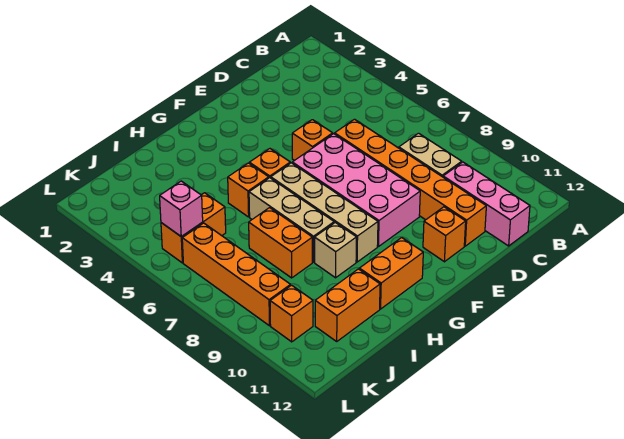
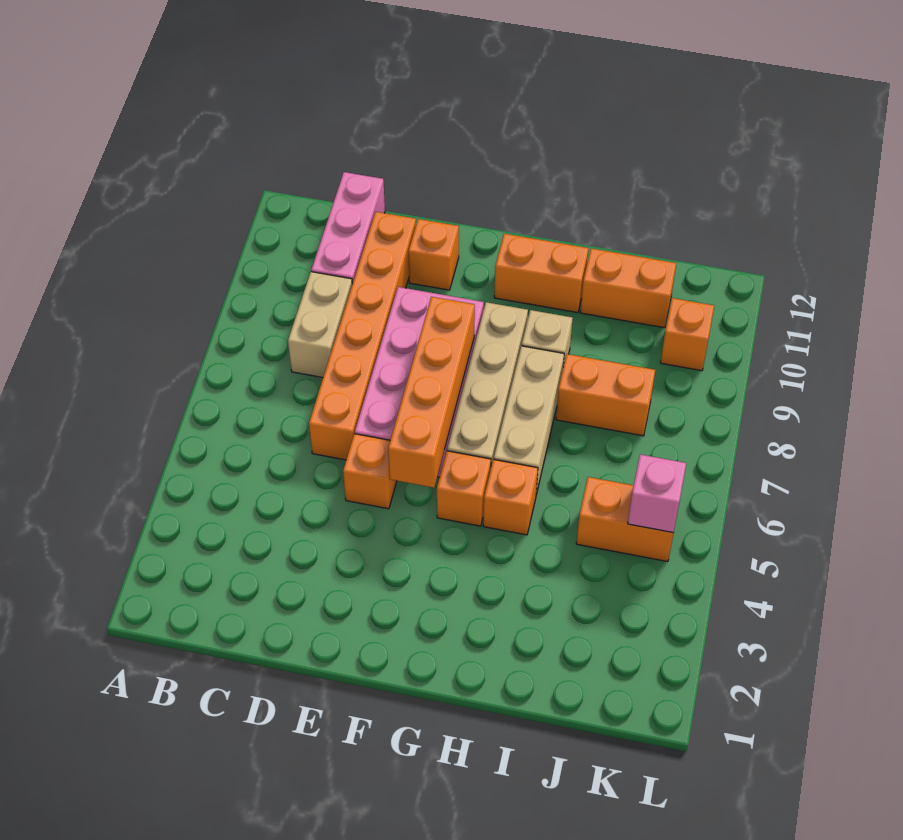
orange 1x2 brick [249,208,312,278] -> orange 1x2 brick turned to [556,354,655,436]
orange 1x4 brick [182,223,291,326] -> orange 1x4 brick moved to [388,297,475,488]

